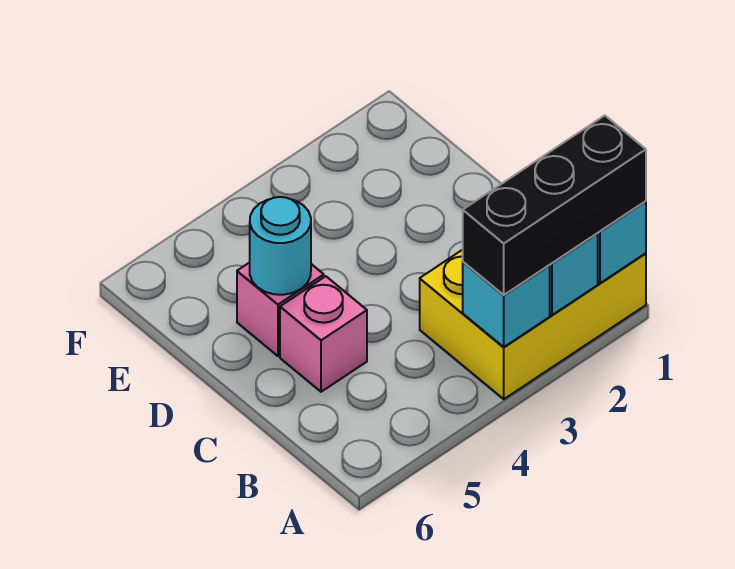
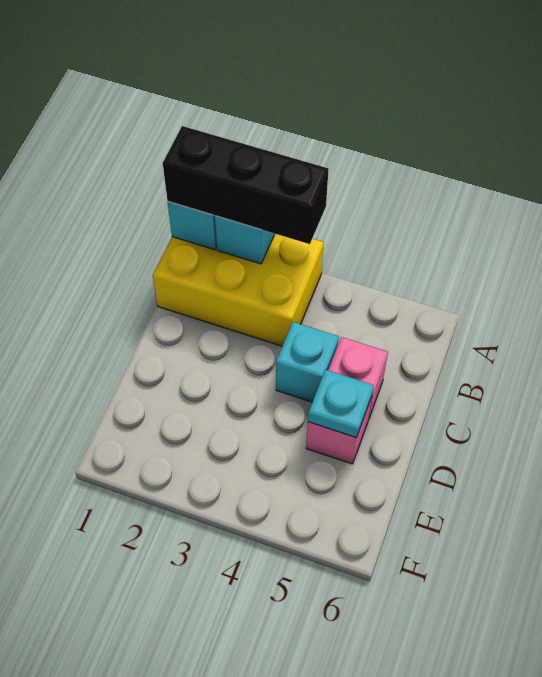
cyan 1x1 brick [463,262,550,347] -> cyan 1x1 brick moved to [276,322,339,402]
cyan 1x1 round brick [250,197,311,295] -> cyan 1x1 plate [308,370,374,438]

